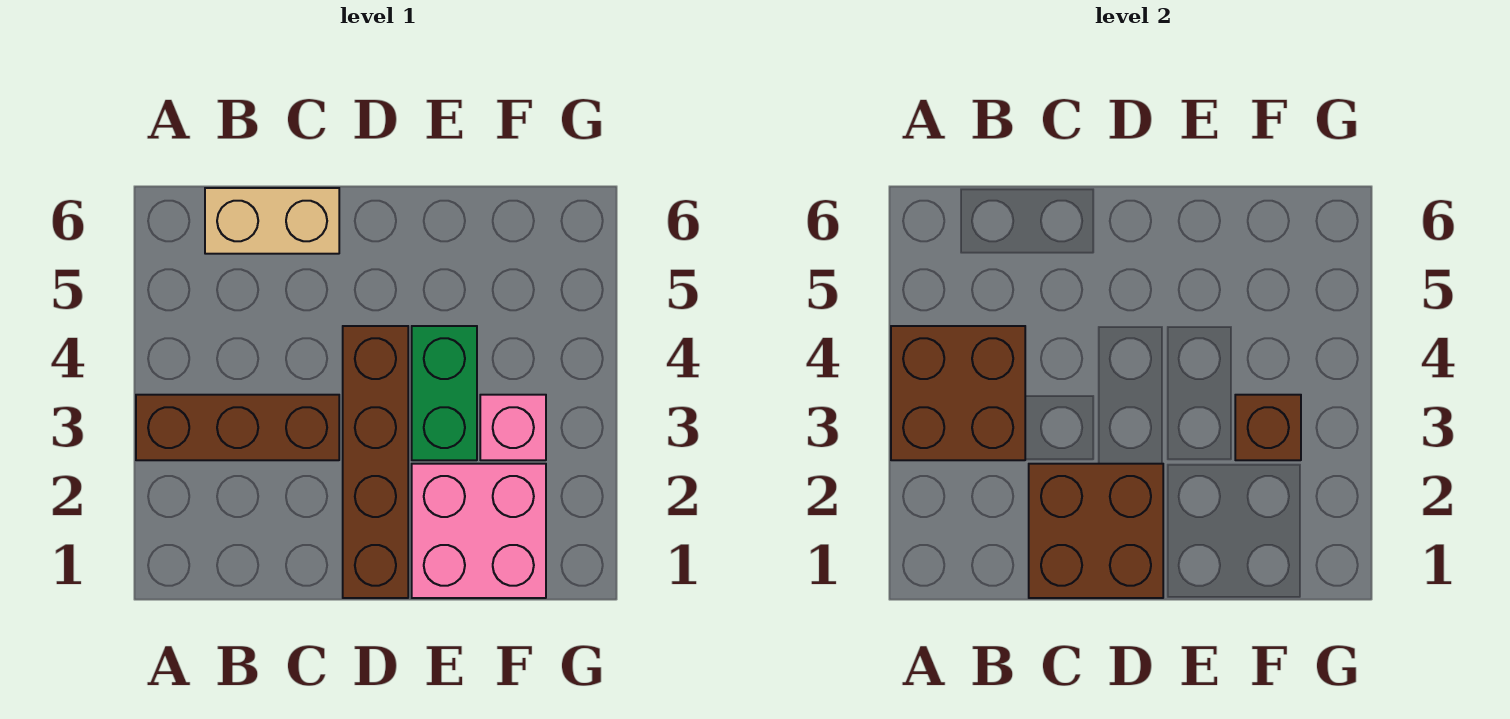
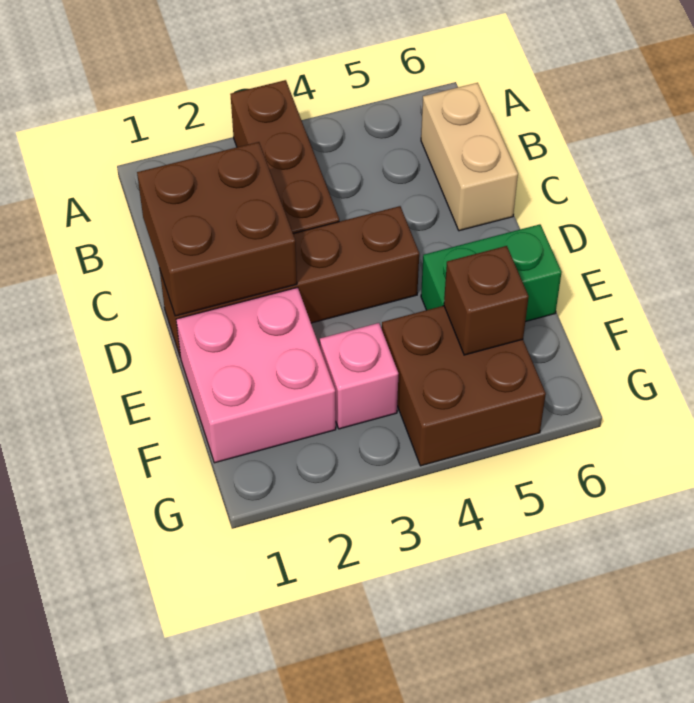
brown 2x2 brick [891,326,1025,460] -> brown 2x2 brick moved to [382,306,546,466]
green 1x2 brick [412,326,477,460] -> green 1x2 brick moved to [421,224,562,322]
brown 1x1 brick [1235,395,1301,460] -> brown 1x1 brick moved to [444,246,529,355]

